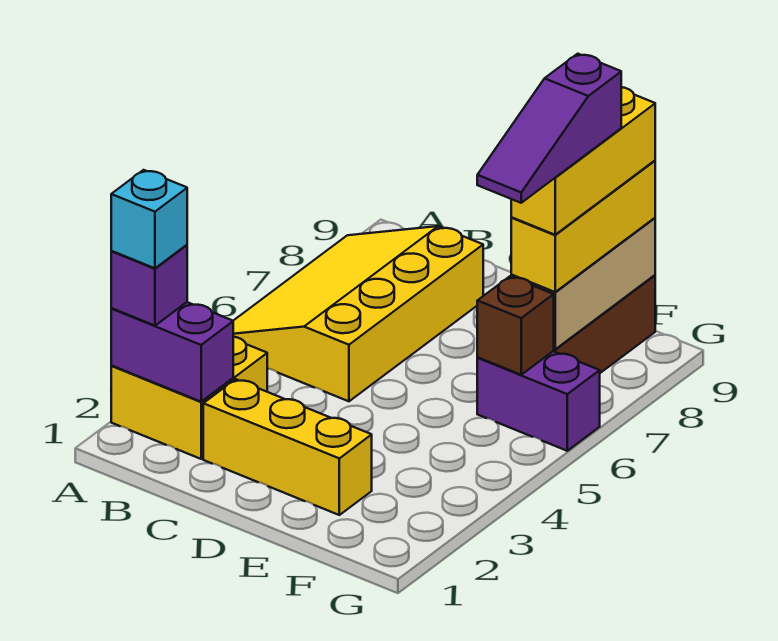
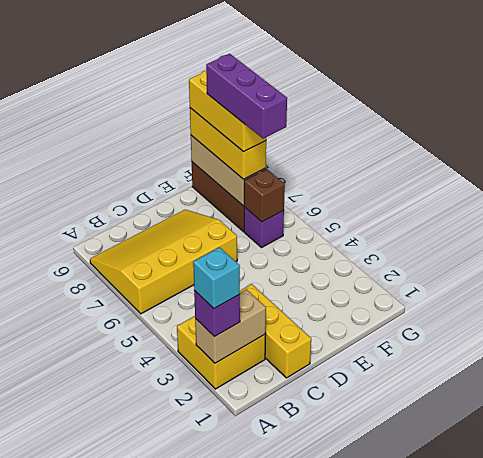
purple 1x2 brick [111,302,233,402] -> tan 1x2 brick [195,290,266,363]
yellow 3x4 slope [233,226,483,401] -> yellow 3x4 slope turned to [90,210,237,314]
yellow 1x3 brick [203,379,372,515] -> yellow 1x3 brick turned to [240,284,311,378]
purple 1x2 brick [477,351,600,451] -> purple 1x1 brick [244,207,284,247]
purple 1x3 slope [477,54,621,203] -> purple 1x3 brick [206,54,287,139]

